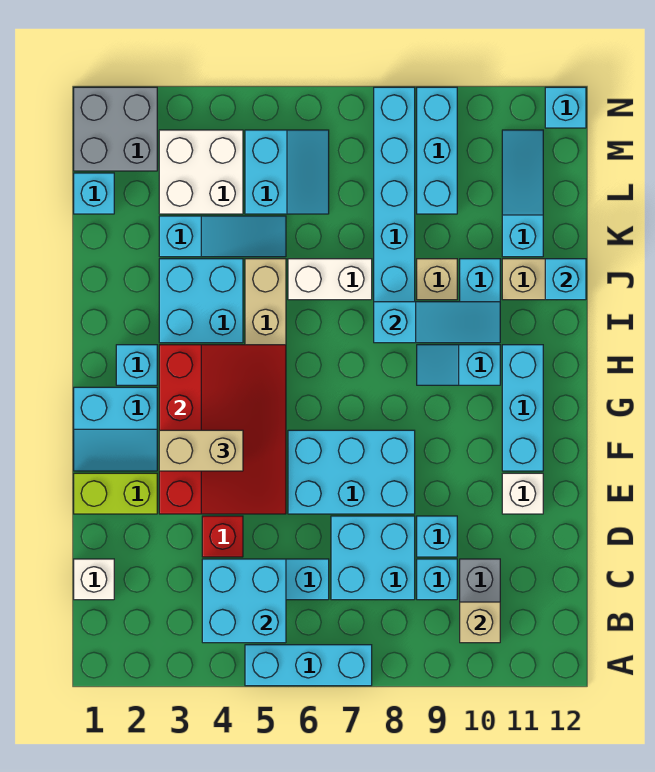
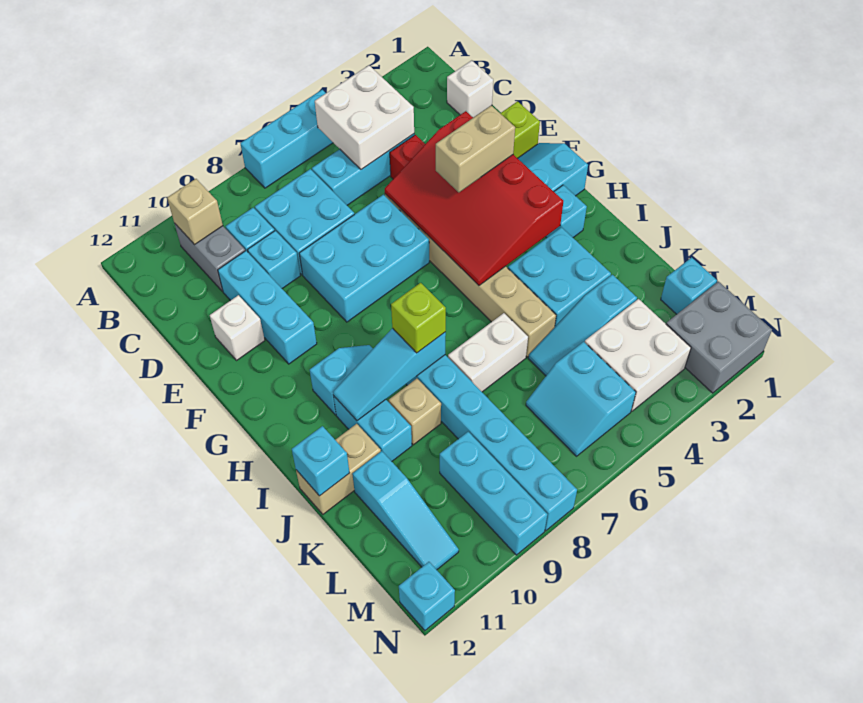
cyan 2x2 brick [202,559,286,643] -> white 2x2 brick [315,65,414,170]
cyan 1x3 brick [502,345,543,471] -> cyan 1x3 brick moved to [218,251,317,364]
none -> lime 1x1 brick [391,283,446,353]

